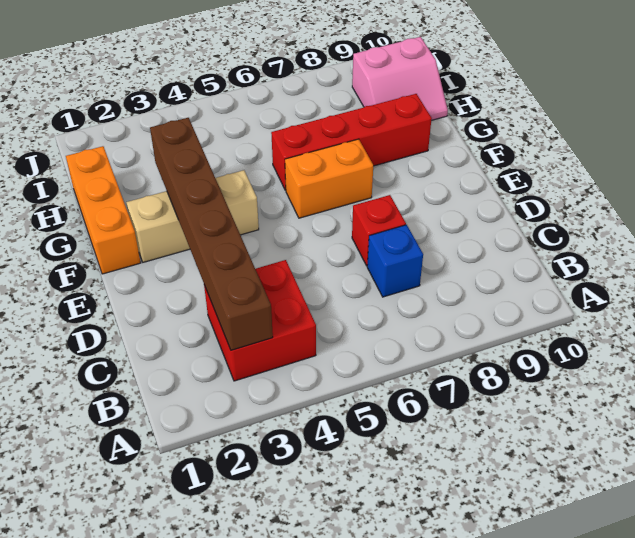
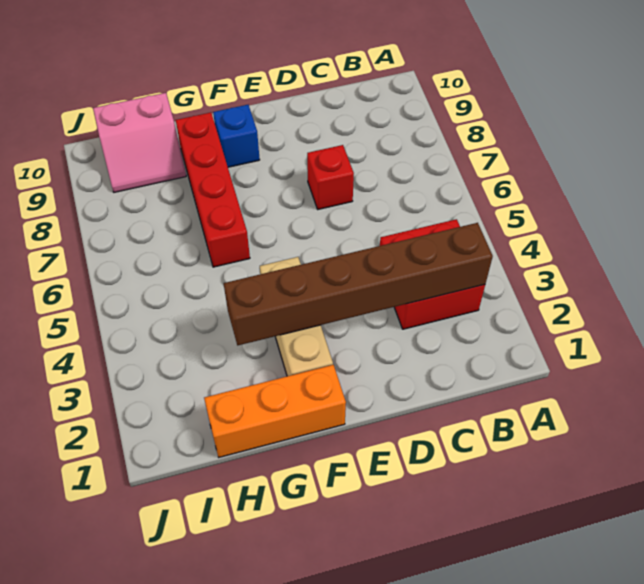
blue 1x1 brick [367,225,423,297] -> blue 1x1 brick moved to [213,105,260,167]
orange 1x2 brick [285,139,373,218] -> none
pink 2x2 slope [352,37,448,120] -> pink 2x2 slope turned to [93,93,186,192]

